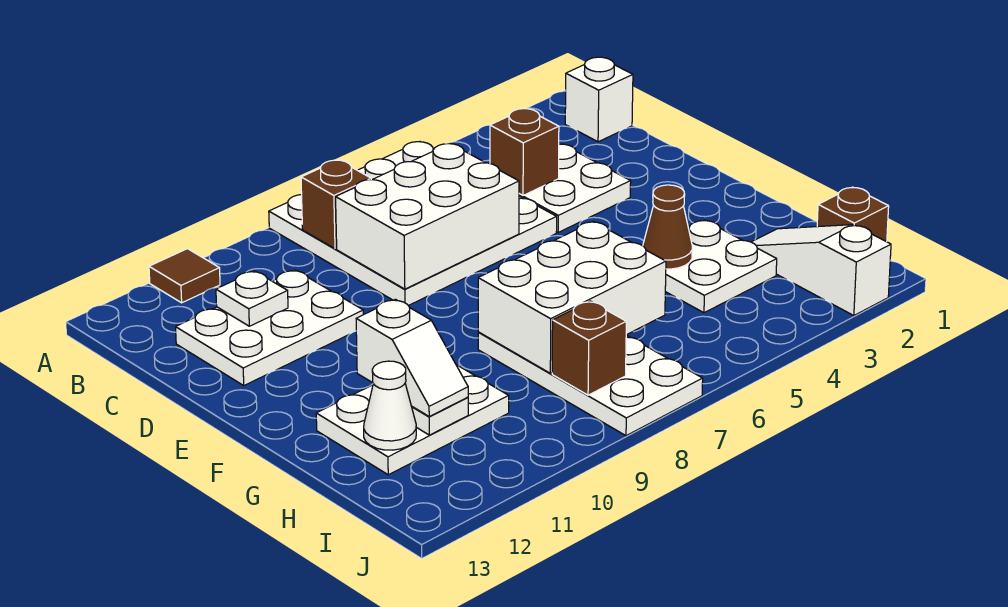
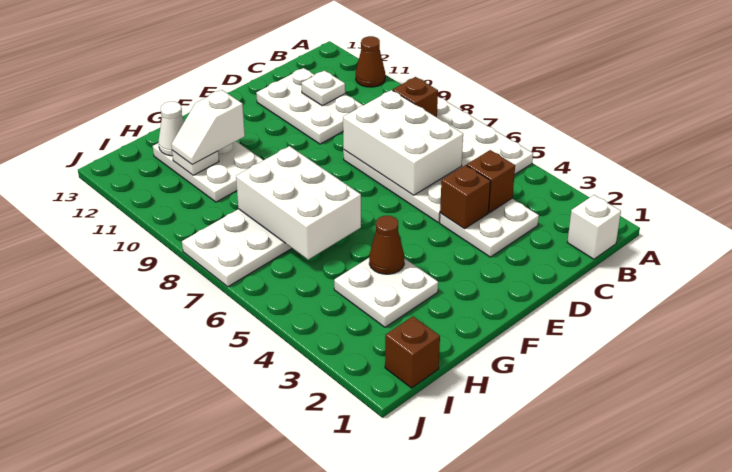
brown 1x1 tile [149,249,220,303] -> brown 1x1 cone [356,36,385,87]
white 1x3 slope [752,225,891,316] -> none
brown 1x1 brick [552,301,626,395] -> brown 1x1 brick moved to [440,165,491,229]

